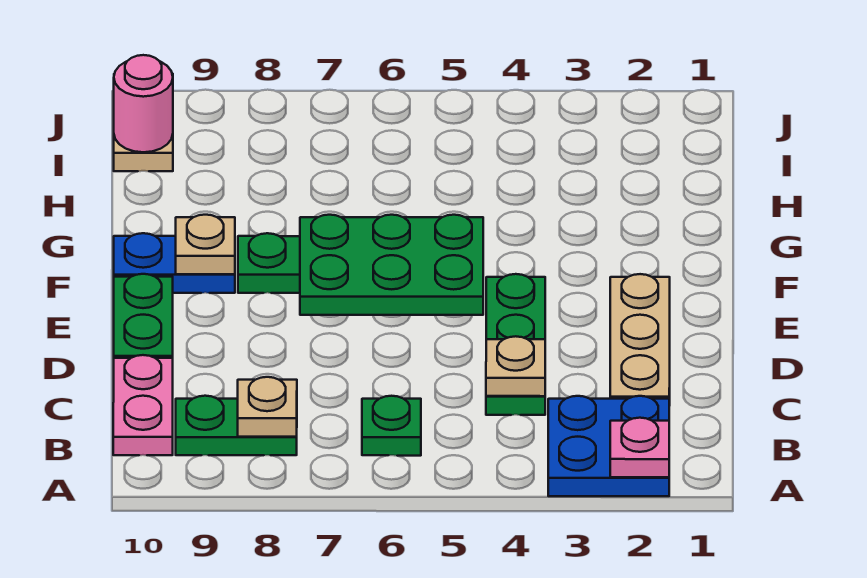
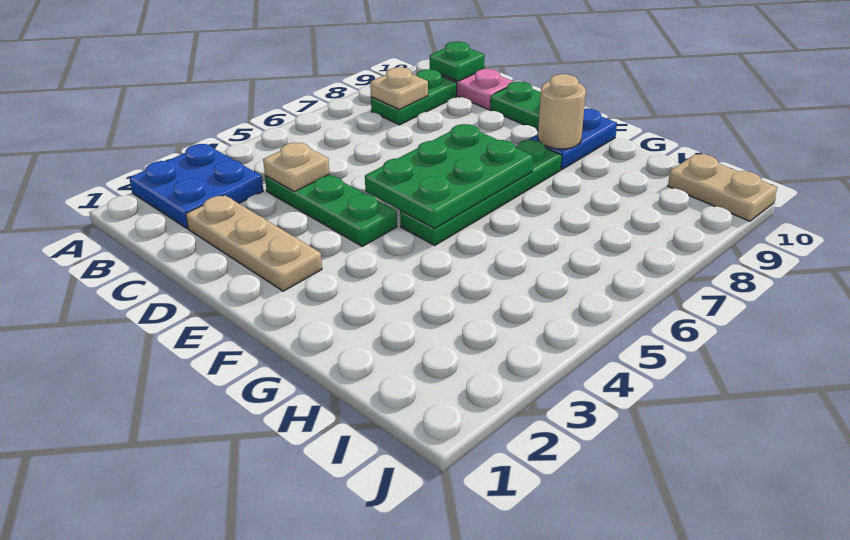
pink 1x1 plate [610,418,669,477] -> none
green 1x1 plate [362,396,421,456] -> green 1x1 plate moved to [430,42,485,81]
tan 1x1 plate [176,215,235,274] -> tan 1x1 round brick [538,74,586,149]
pink 1x1 round brick [114,55,173,152] -> none

